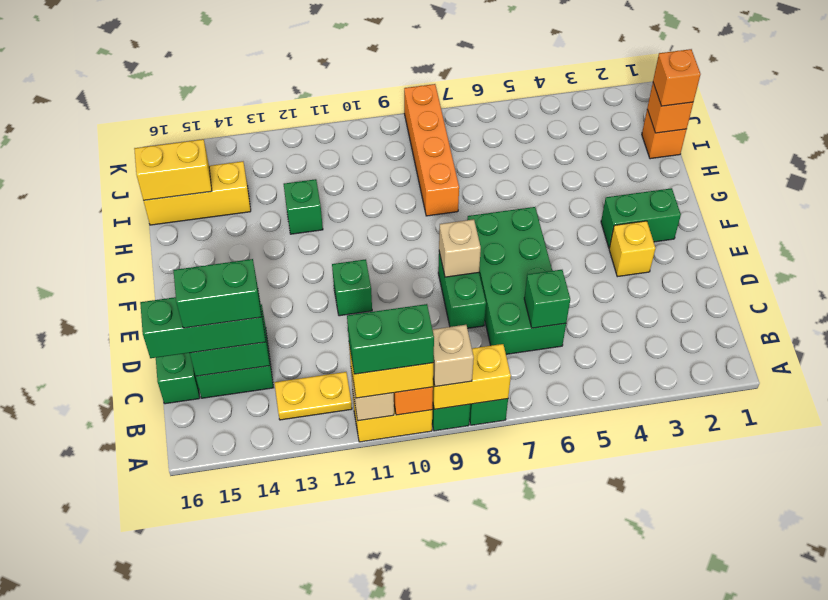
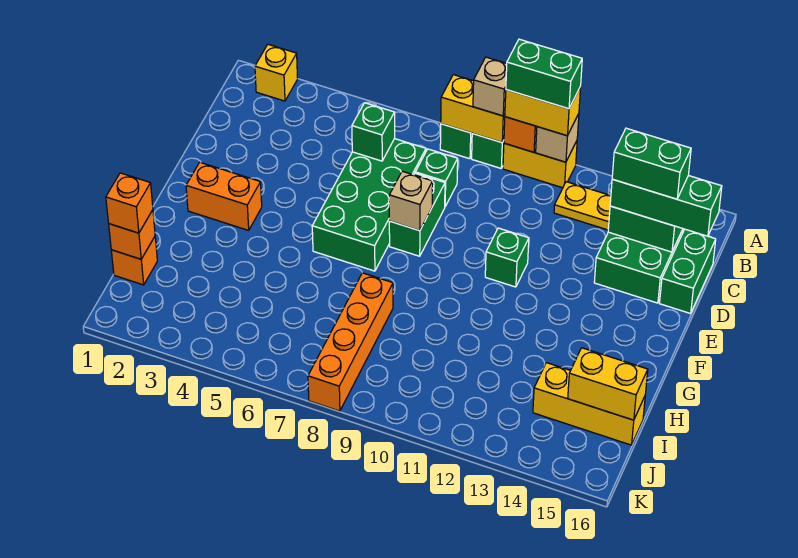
yellow 1x1 brick [609,221,655,277] -> yellow 1x1 brick moved to [255,44,298,101]
green 1x2 brick [601,188,681,248] -> orange 1x2 brick [186,162,262,230]
green 1x1 brick [284,179,323,234] -> green 1x1 brick moved to [415,149,458,206]

